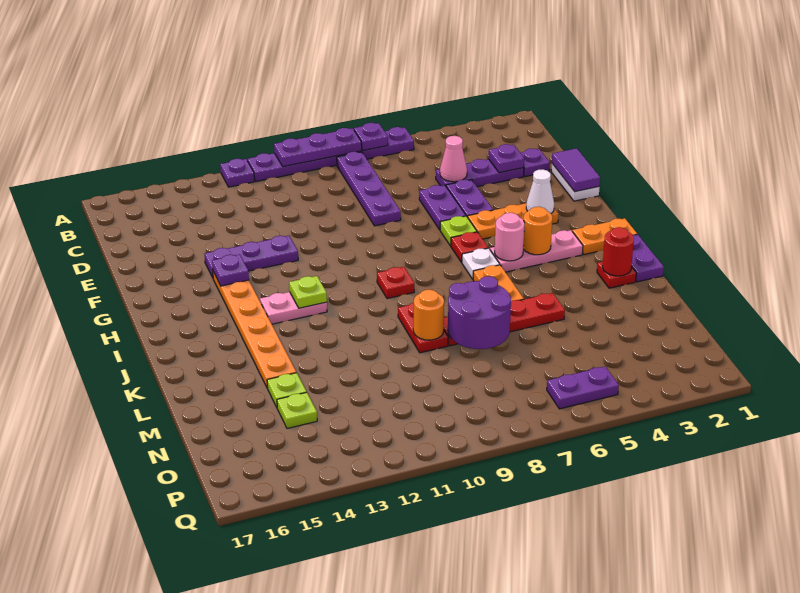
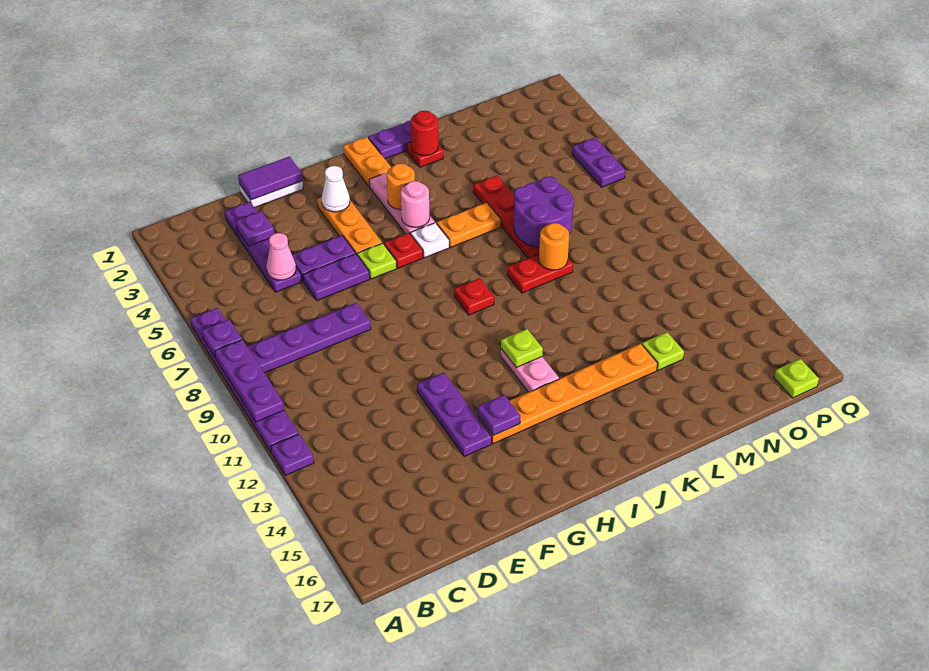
lime 1x1 plate [277,392,317,428] -> lime 1x1 plate moved to [774,359,819,398]

